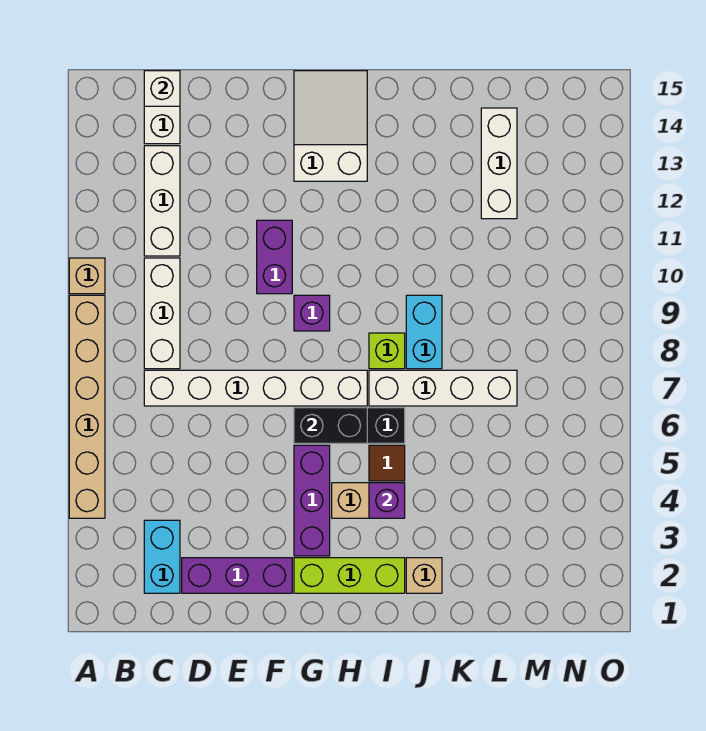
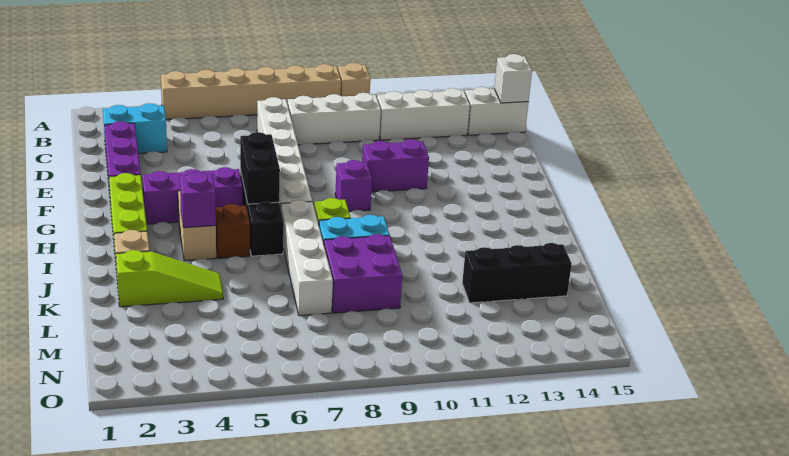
white 2x3 slope [294,71,367,181] -> none
brown 1x1 tile [369,445,405,481] -> brown 1x1 brick [216,204,250,258]
none -> lime 1x3 slope [116,250,223,307]
none -> purple 2x2 brick [324,234,402,313]
white 1x3 brick [481,108,517,219] -> black 1x3 brick [462,243,572,303]

